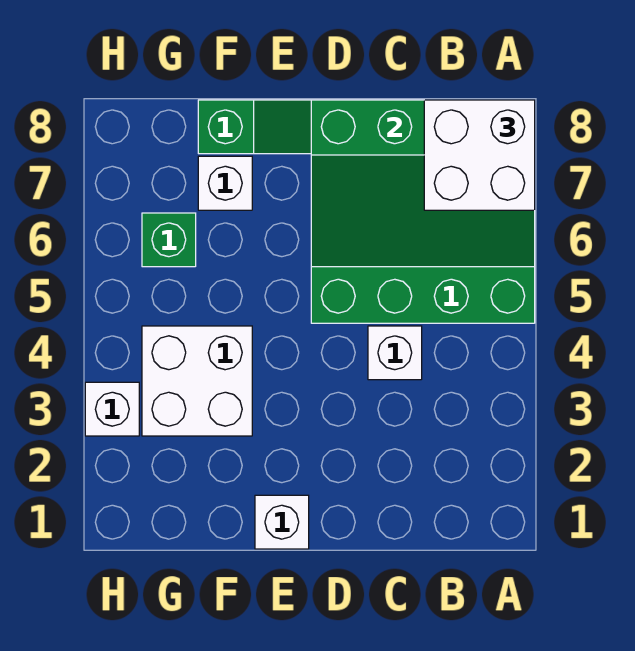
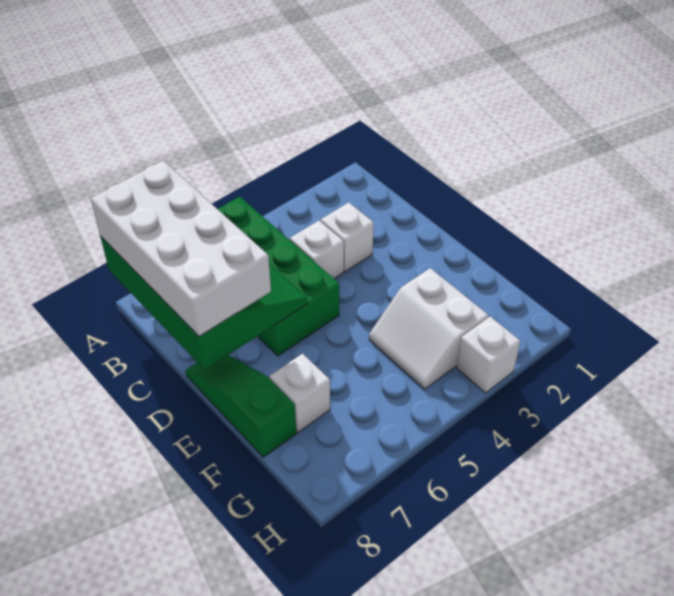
white 2x2 brick [424,100,535,210] -> white 2x4 brick [91,161,271,336]
white 1x1 brick [255,495,309,549] -> white 1x1 brick moved to [321,203,374,272]
white 2x2 brick [142,326,252,436] -> white 2x2 slope [369,268,489,389]
green 1x1 brick [142,213,196,267] -> none

